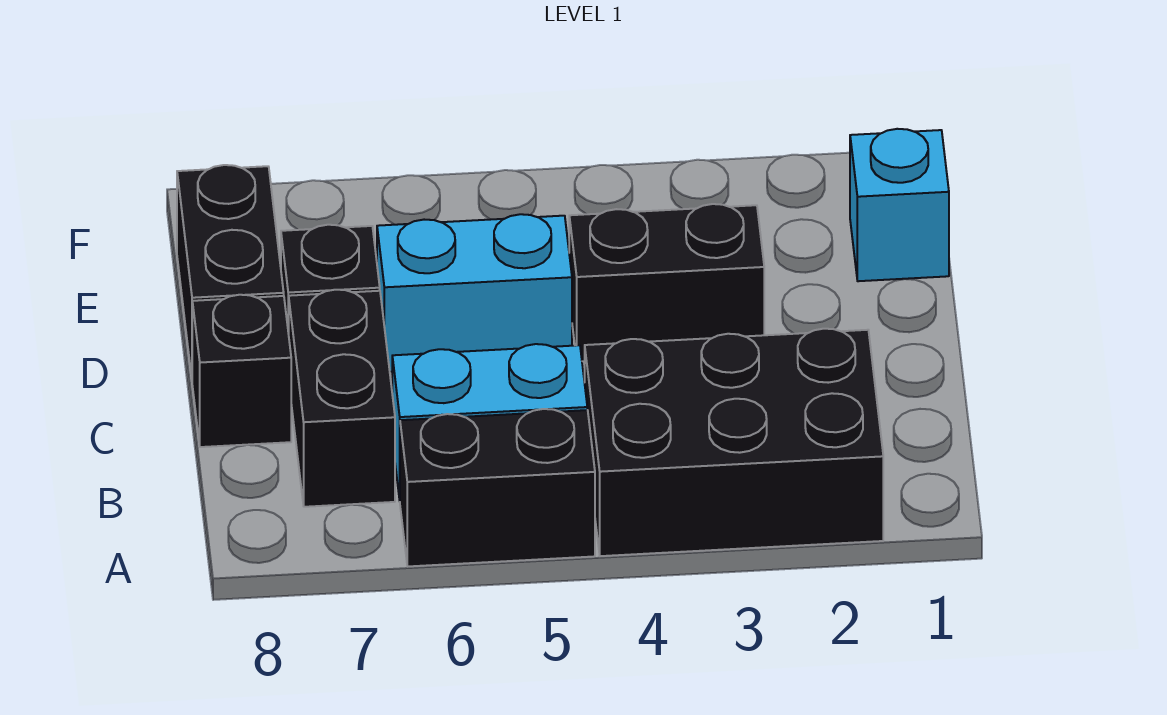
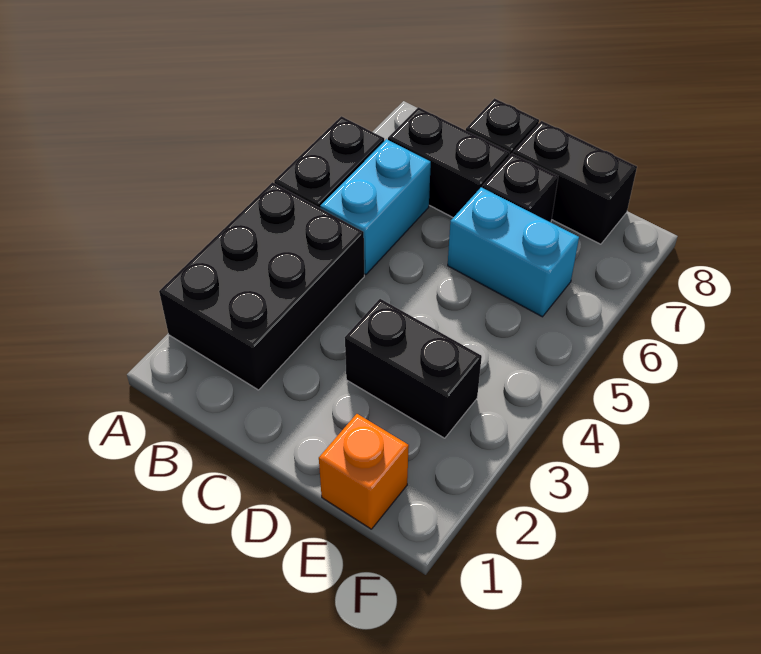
black 1x2 brick [569,204,764,361] -> black 1x2 brick turned to [345,299,482,438]
cyan 1x2 brick [377,214,572,372] -> cyan 1x2 brick turned to [448,187,579,317]
cyan 1x1 brick [850,129,949,281] -> orange 1x1 brick [319,414,409,529]

